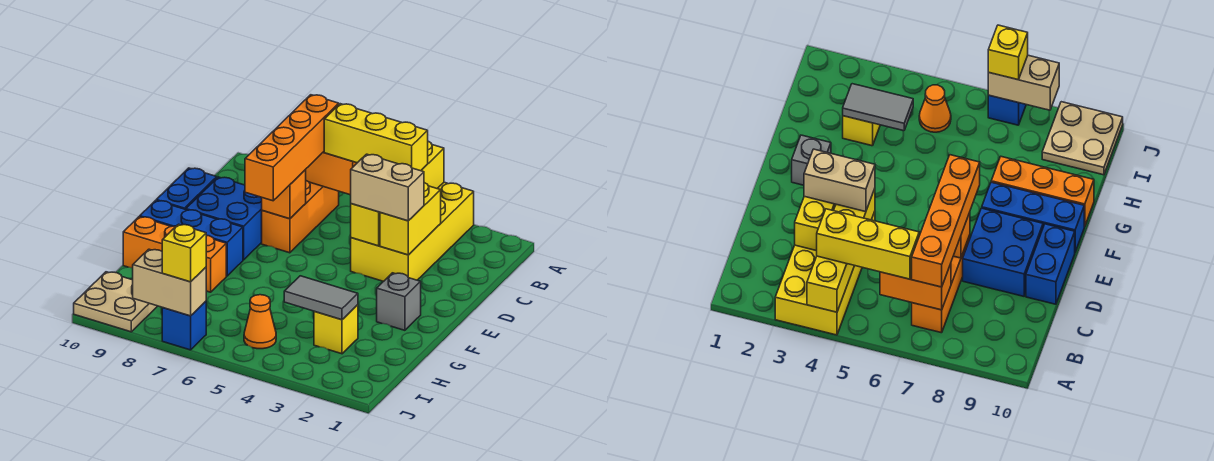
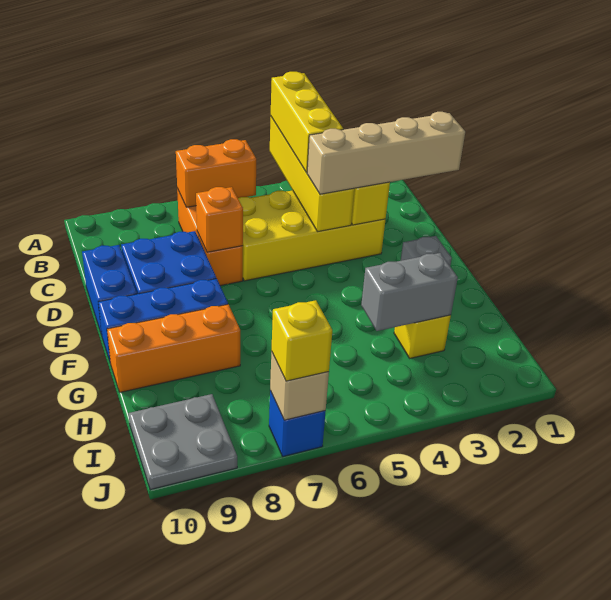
yellow 2x4 brick [351,182,474,282] -> yellow 2x4 brick turned to [238,190,385,281]
yellow 1x3 brick [324,104,428,171] -> yellow 1x3 brick turned to [271,72,343,173]
orange 1x4 brick [245,95,339,201] -> none
tan 1x2 brick [351,154,424,221] -> tan 1x4 brick [307,112,465,194]
grey 1x2 tile [284,276,358,320] -> grey 1x2 brick [361,253,458,331]
orange 1x1 cone [244,295,276,349] -> none
tan 2x2 plate [74,272,157,332] -> grey 2x2 plate [129,394,237,490]
tan 1x2 brick [133,249,206,316] -> tan 1x1 brick [270,351,329,420]

